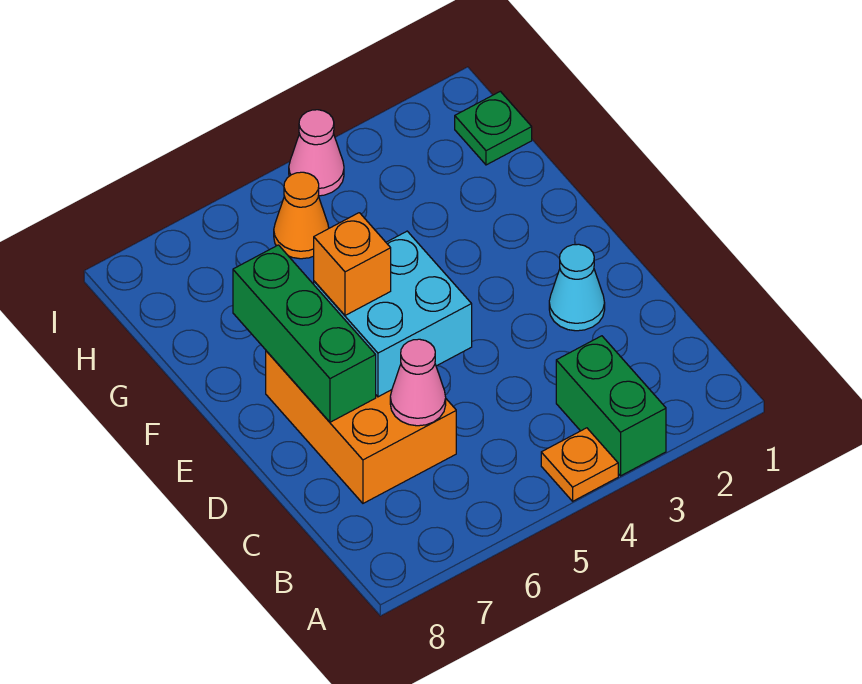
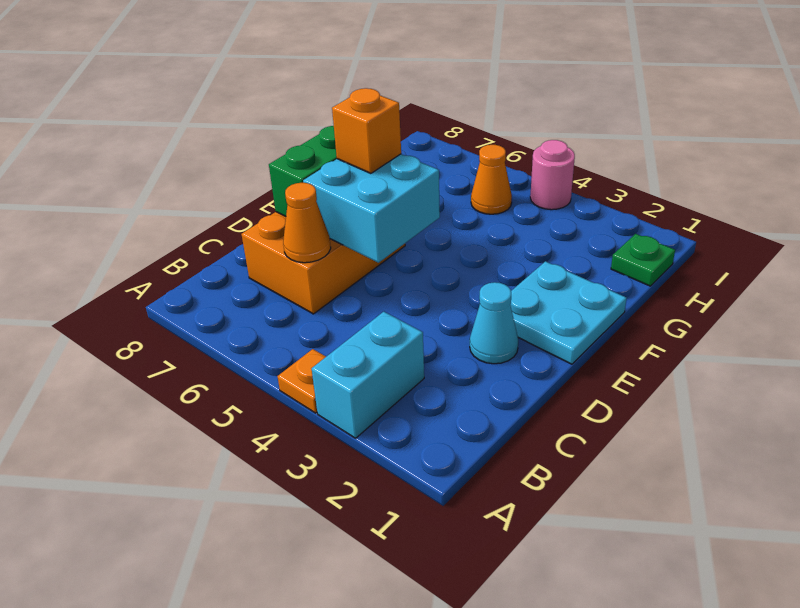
green 1x2 brick [556,336,666,476] -> cyan 1x2 brick [312,312,424,438]
pink 1x1 cone [390,339,446,426] -> orange 1x1 cone [283,183,331,263]
none -> cyan 2x2 plate [510,261,627,364]
pink 1x1 cone [289,110,344,196] -> pink 1x1 round brick [530,140,575,210]

